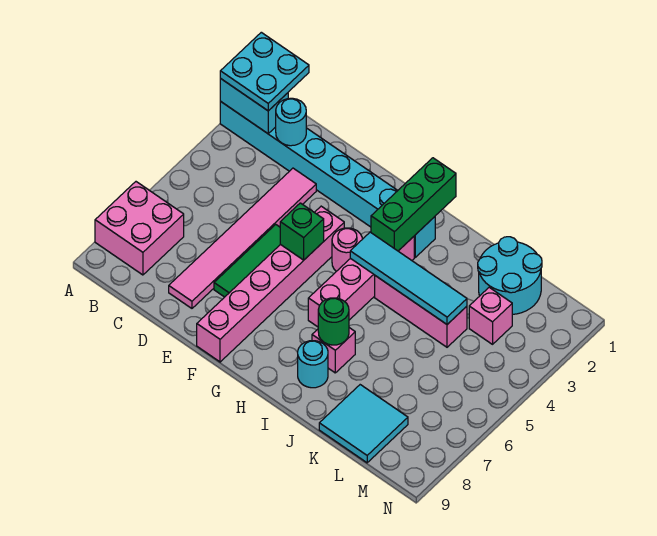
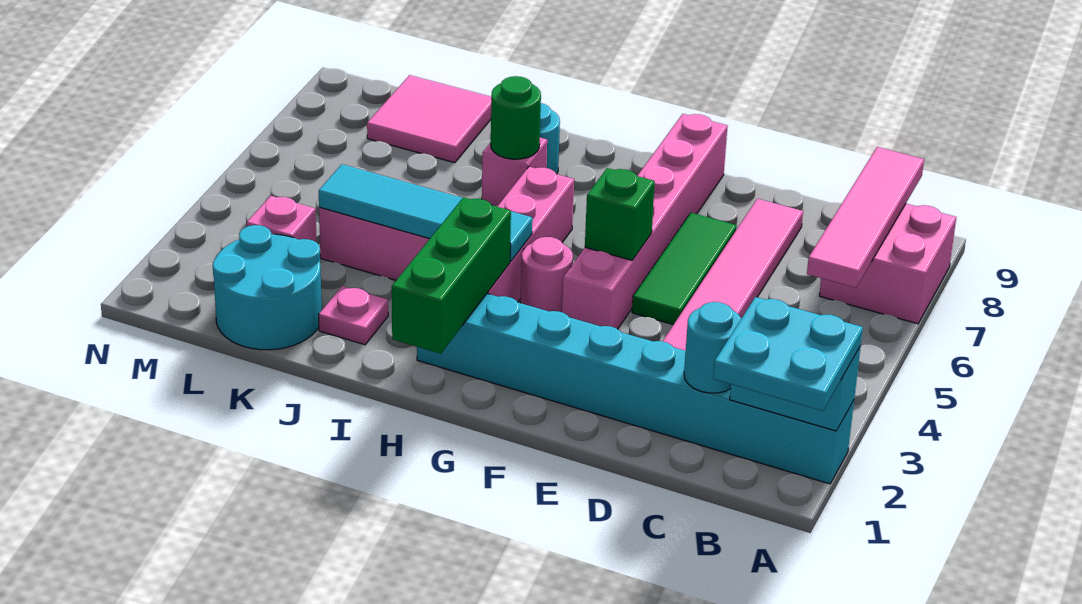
none -> pink 1x4 tile [807,147,924,288]
none -> pink 1x1 plate [318,286,388,345]
cyan 2x2 tile [319,385,408,463] -> pink 2x2 tile [367,75,491,163]

